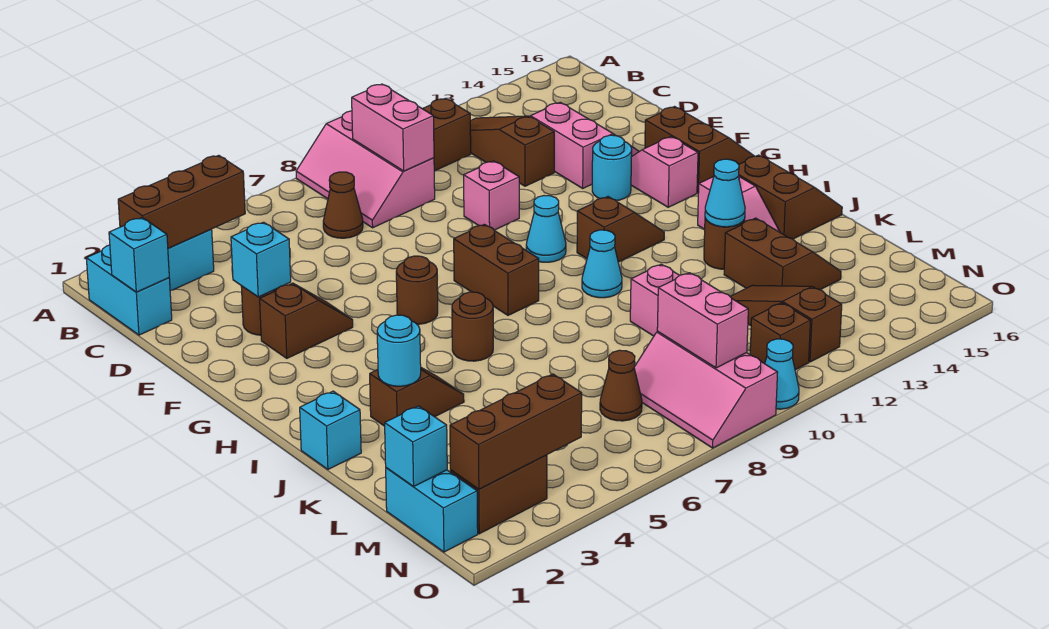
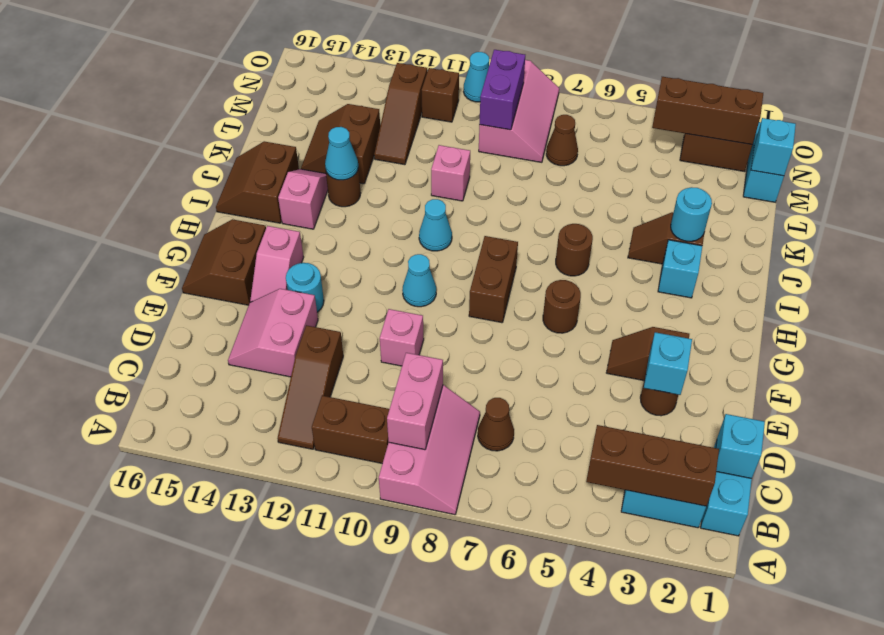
brown 1x2 slope [577,197,664,262] -> none
cyan 1x1 brick [300,391,361,469] -> cyan 1x1 brick moved to [658,240,702,298]
pink 1x2 brick [657,273,748,368] -> purple 1x2 brick [479,50,525,130]

